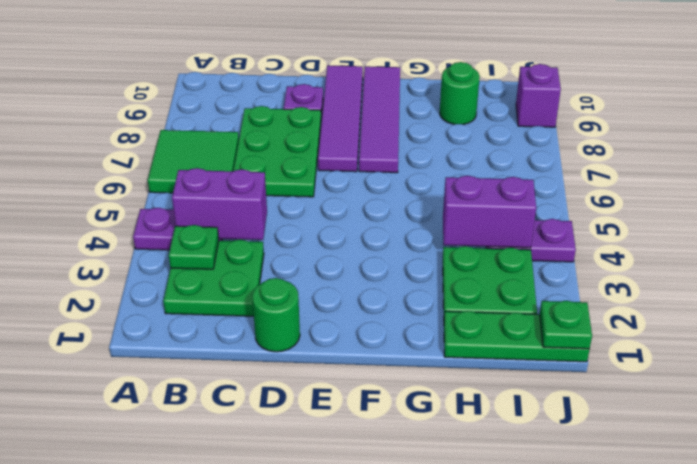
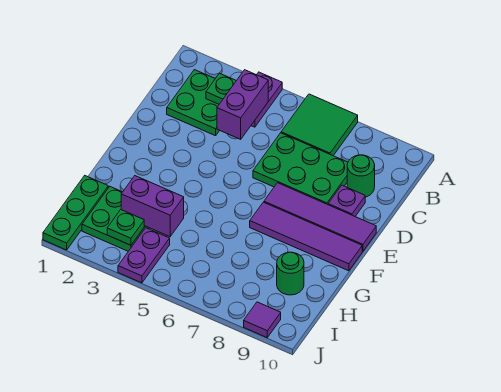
green 1x1 round brick [252,278,300,352] -> green 1x1 round brick moved to [347,155,375,197]
purple 1x2 brick [443,176,536,248] -> purple 1x2 brick turned to [121,176,184,237]
green 1x1 plate [540,301,592,349] -> green 1x1 plate moved to [107,210,144,245]
purple 1x1 brick [516,64,561,127] -> purple 1x1 tile [244,302,281,337]

